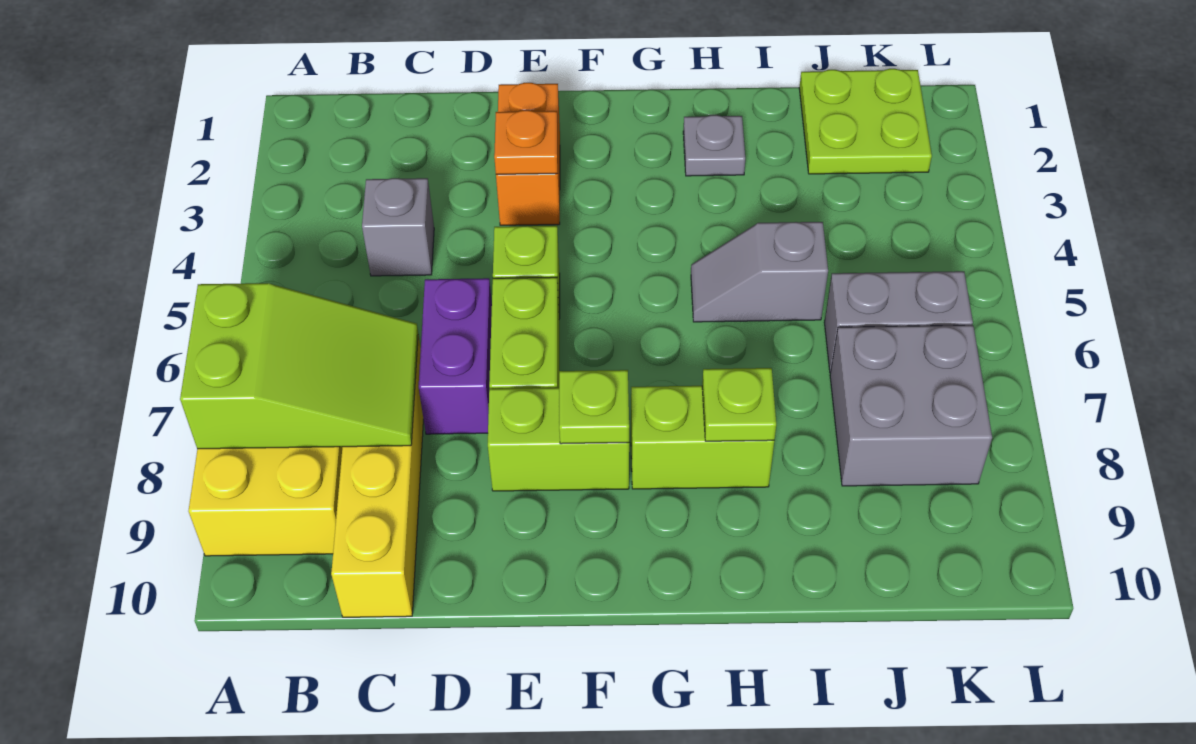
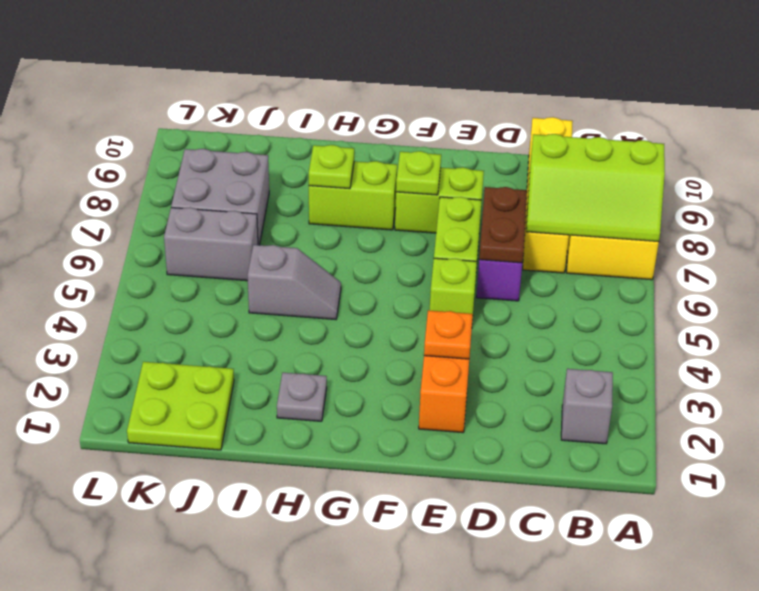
lime 2x3 slope [180,283,418,449] -> lime 2x3 slope turned to [526,134,665,242]
grey 1x1 brick [362,178,434,276] -> grey 1x1 brick moved to [561,369,613,444]
none -> brown 1x2 plate [479,187,527,263]

